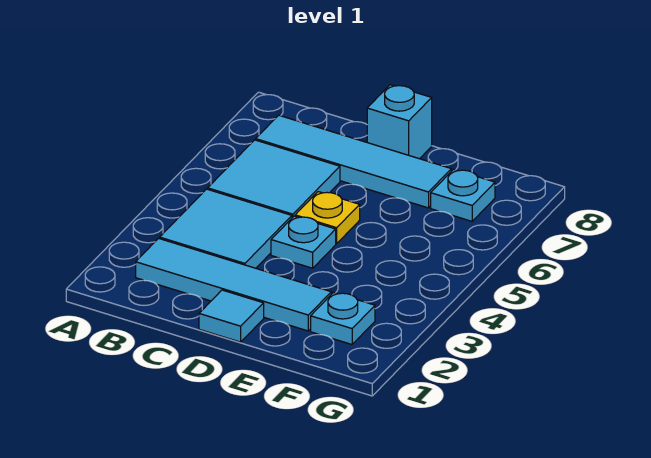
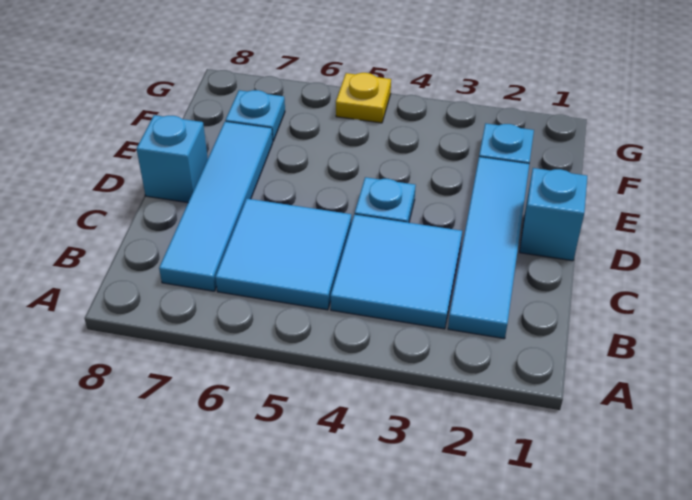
cyan 1x1 tile [199,290,264,342] -> cyan 1x1 brick [520,168,587,261]
yellow 1x1 plate [295,192,360,244] -> yellow 1x1 plate moved to [336,73,391,123]

